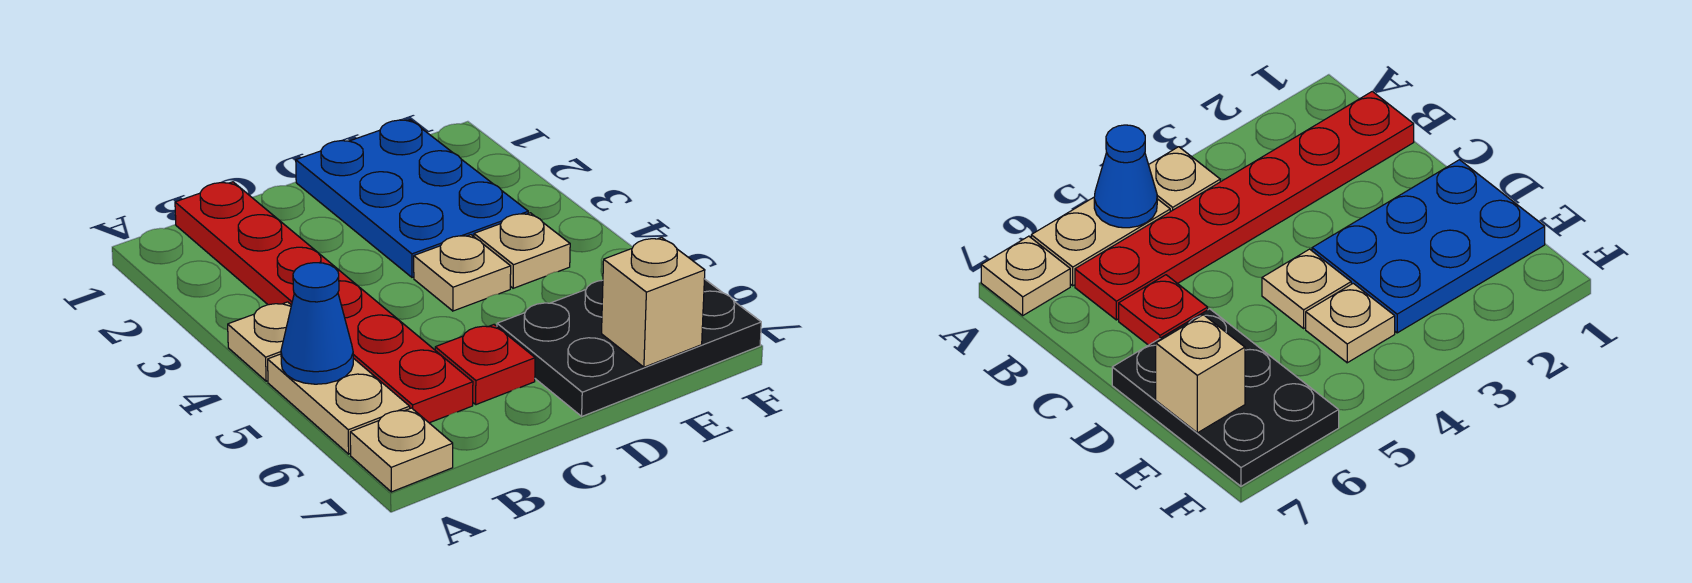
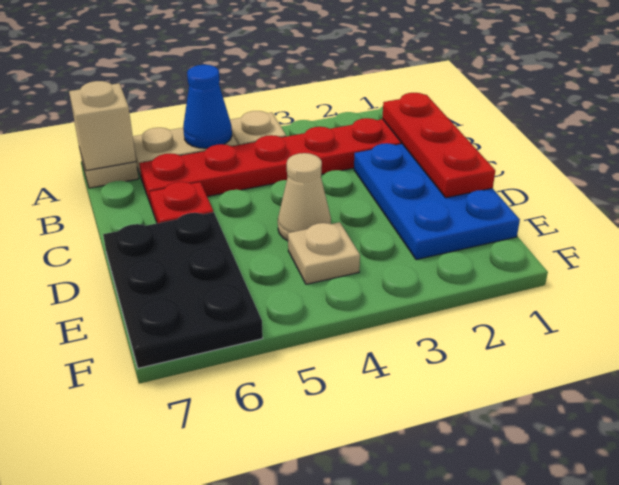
none -> red 1x3 plate [382,93,495,198]
blue 2x3 plate [296,120,528,277] -> blue 2x3 plate turned to [354,143,520,260]
tan 1x1 plate [414,235,511,311] -> tan 1x1 cone [278,153,331,241]
tan 1x1 brick [602,237,705,367] -> tan 1x1 brick moved to [69,81,136,171]

